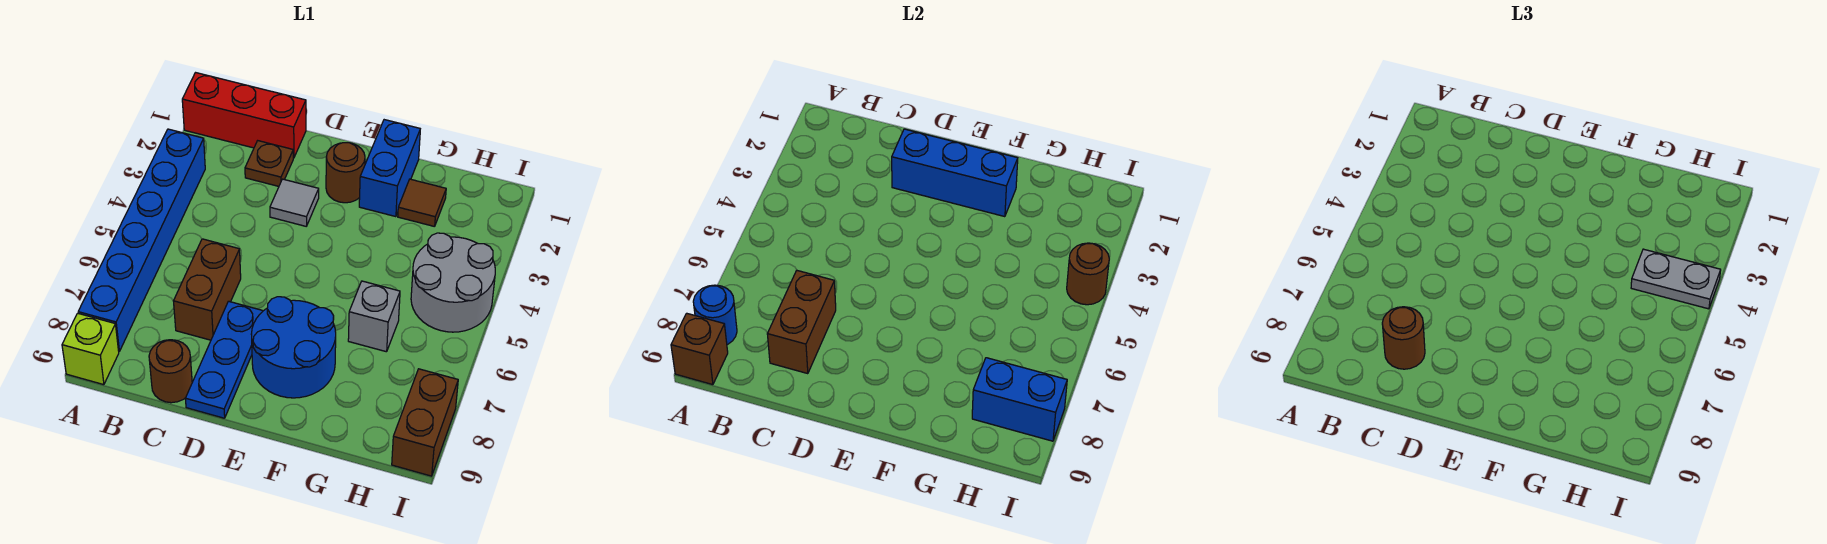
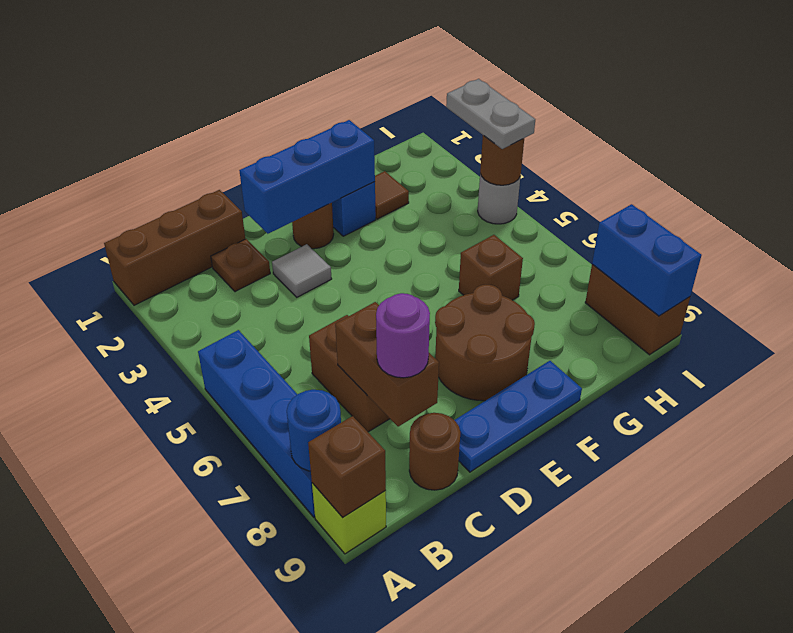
red 1x3 brick [182,73,306,158] -> brown 1x3 brick [104,190,245,305]
blue 1x6 brick [78,129,205,351] -> blue 1x4 brick [198,330,315,517]
brown 1x1 round brick [1382,307,1425,369] -> purple 1x1 round brick [376,293,430,378]
blue 1x3 plate [185,301,263,418] -> blue 1x3 plate turned to [455,361,582,472]
blue 2x2 round brick [251,297,336,398] -> brown 2x2 round brick [435,285,535,401]
grey 1x1 brick [348,281,400,352] -> brown 1x1 brick [459,235,523,300]
grey 2x2 round brick [411,233,495,332] -> grey 1x1 round brick [478,174,520,224]
grey 1x2 plate [1631,249,1721,309] -> grey 1x2 plate turned to [446,79,535,149]
blue 1x2 brick [972,358,1067,441] -> blue 1x2 brick turned to [592,204,702,316]

